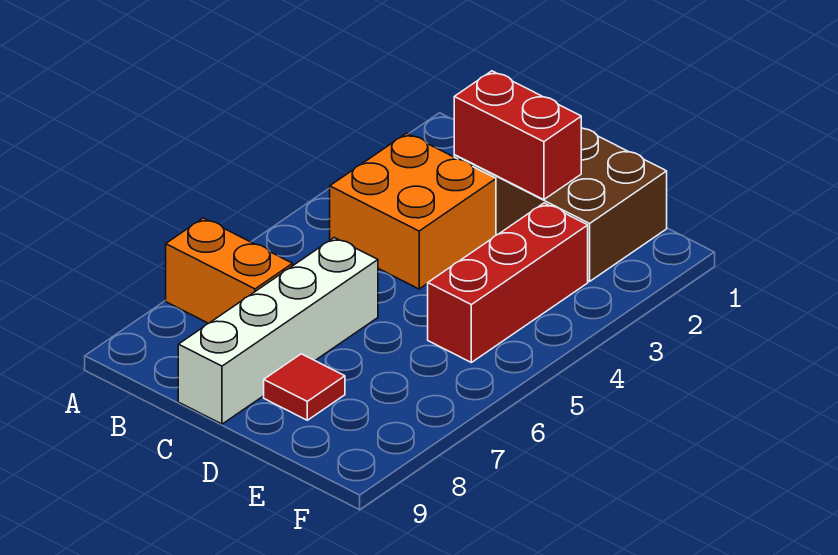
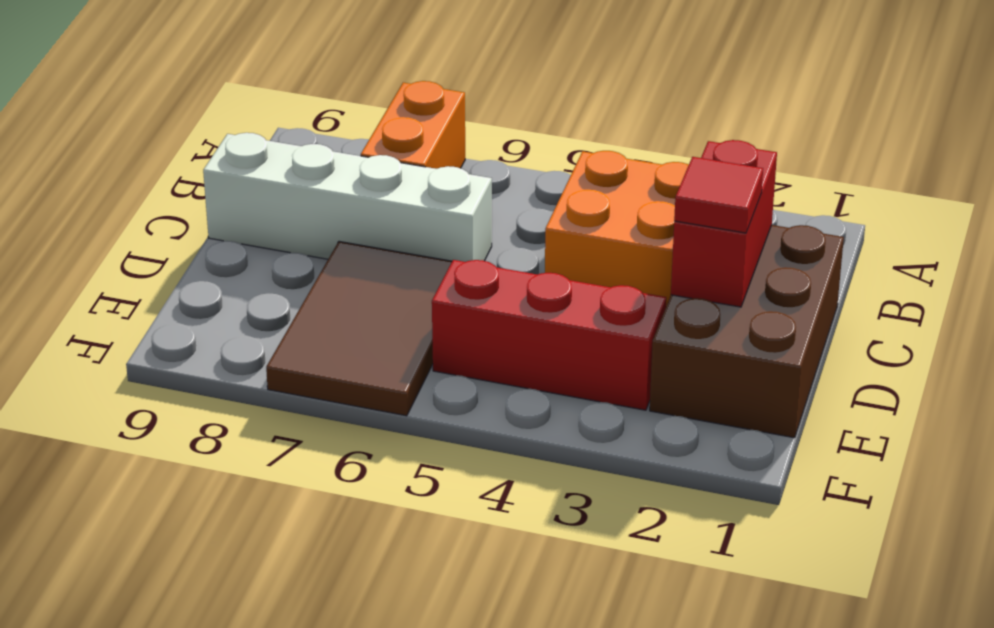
none -> brown 2x3 tile [266,241,452,416]
red 1x1 tile [264,354,345,420] -> red 1x1 tile moved to [674,157,763,233]

